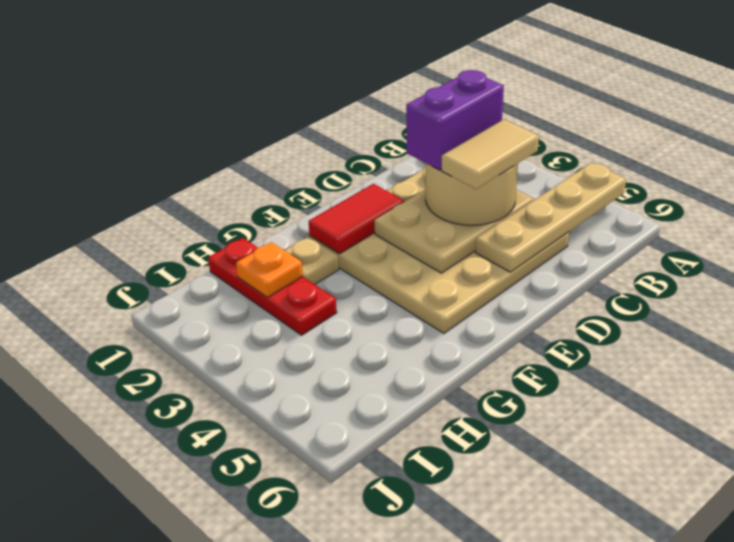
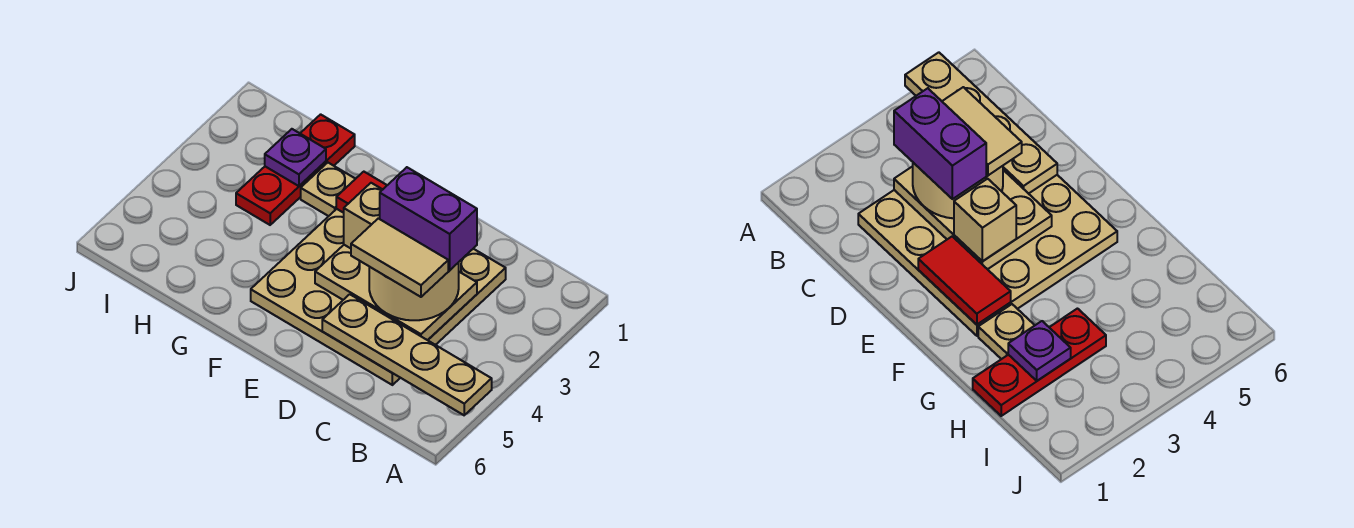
none -> tan 1x1 brick [344,183,383,248]
orange 1x1 plate [236,242,303,297] -> purple 1x1 plate [265,129,326,186]

